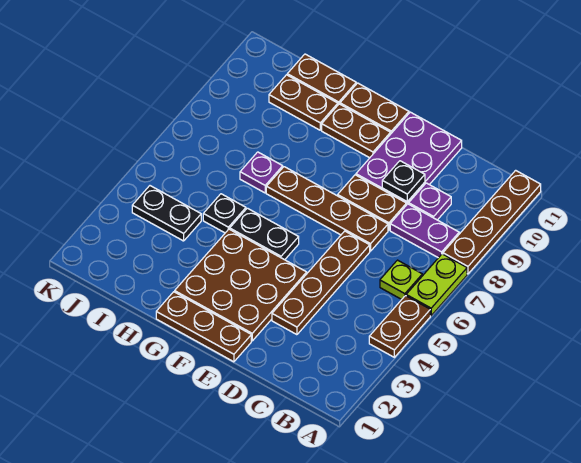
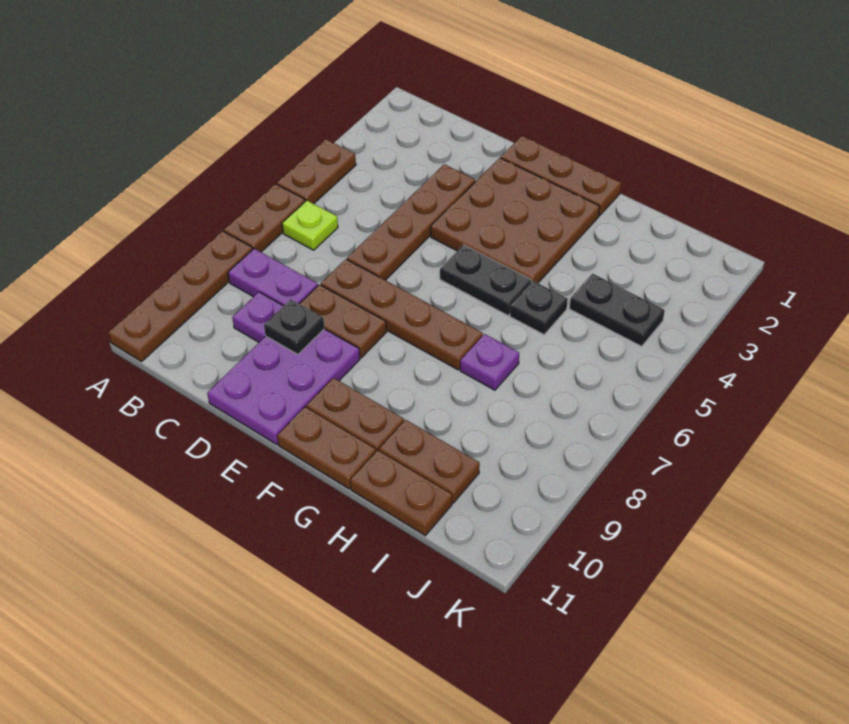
lime 1x2 plate [406,254,467,316] -> brown 1x2 plate [224,184,305,252]

